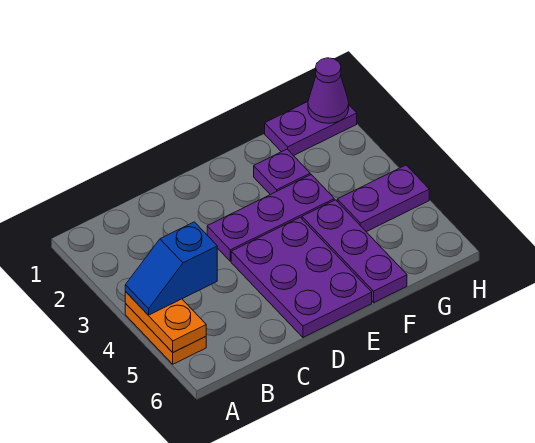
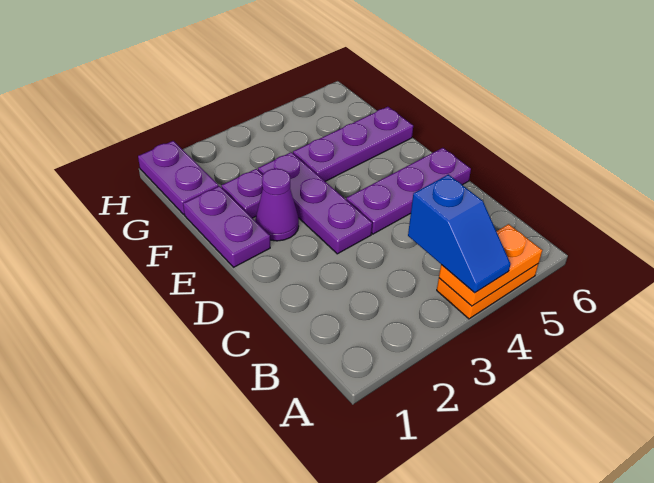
purple 2x3 plate [231,217,372,337] -> purple 1x3 plate [346,148,471,234]
purple 1x2 plate [337,165,429,232] -> purple 1x2 plate moved to [183,186,270,267]
purple 1x1 cone [308,58,349,123] -> purple 1x1 cone moved to [255,169,299,241]

